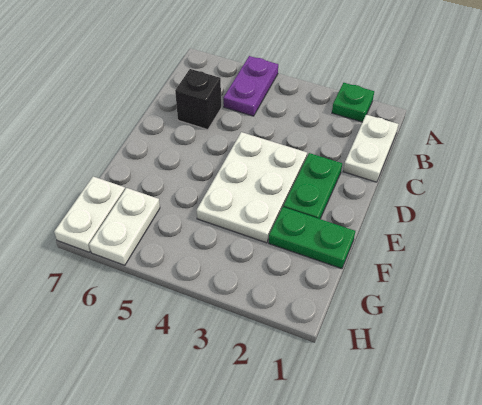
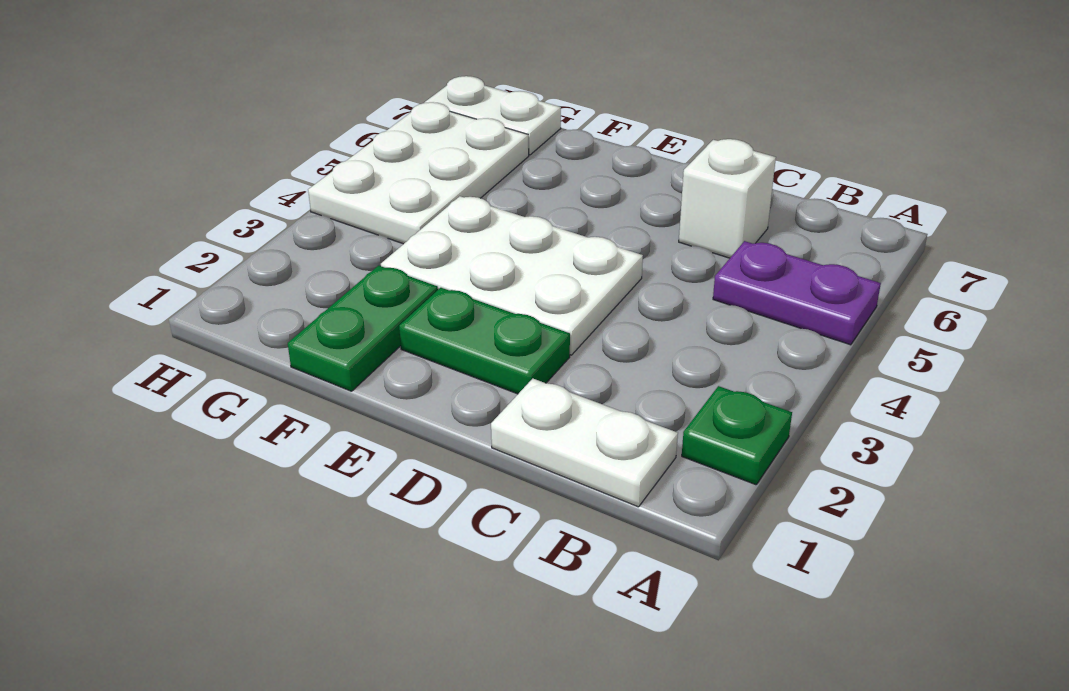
black 1x1 brick [175,69,221,130] -> white 1x1 brick [679,139,776,258]
white 1x2 plate [89,188,160,265] -> white 2x3 plate [308,102,529,244]

